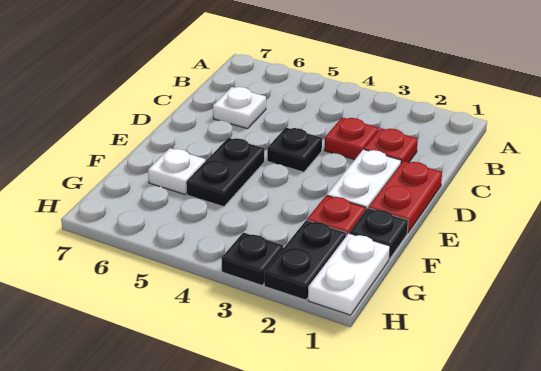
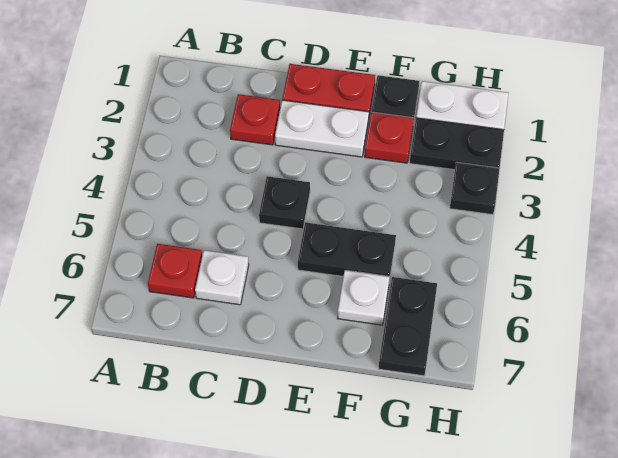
red 1x1 plate [324,118,378,160] -> red 1x1 plate moved to [148,244,202,298]
none -> black 1x2 plate [379,277,437,376]

